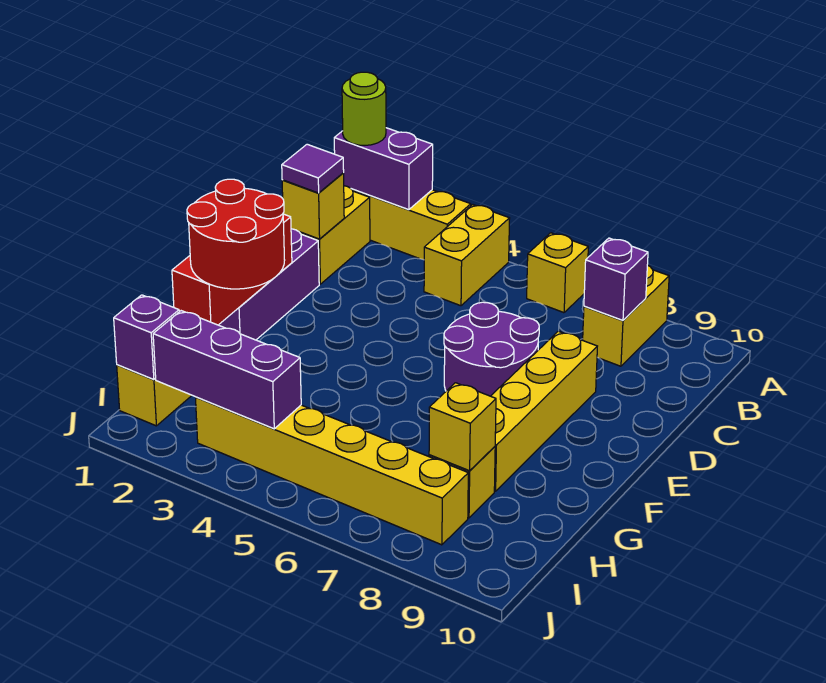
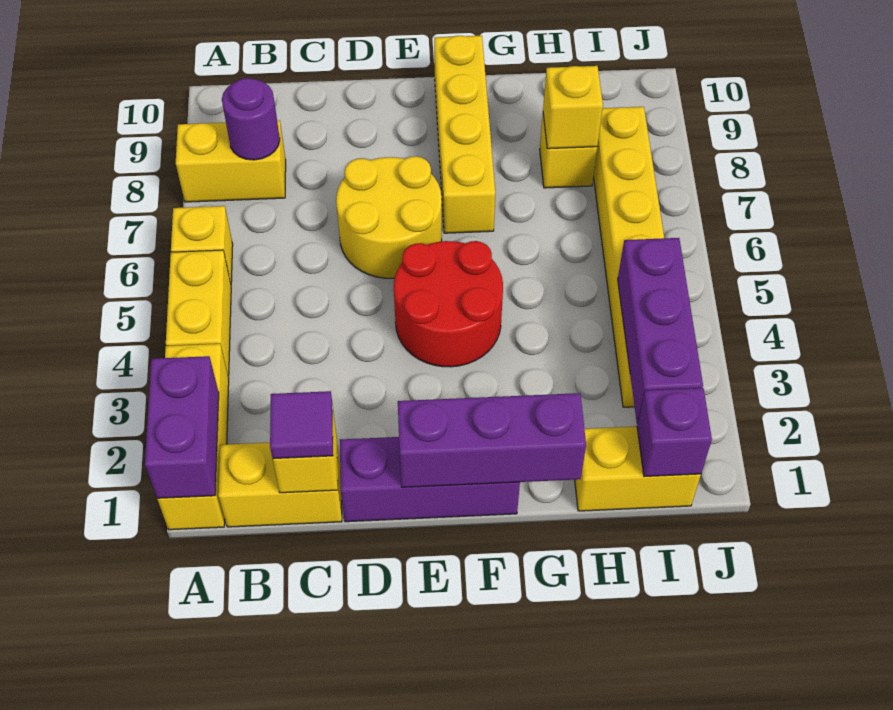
lime 1x1 round brick [342,72,386,145] -> none
yellow 1x2 brick [424,205,510,306] -> yellow 1x2 brick turned to [166,250,231,376]
purple 1x1 brick [584,238,648,320] -> purple 1x1 round brick [222,78,280,160]
purple 2x2 round brick [444,302,539,396] -> yellow 2x2 round brick [336,156,442,278]
yellow 1x4 brick [491,331,597,491] -> yellow 1x4 brick turned to [434,36,495,233]
red 1x3 brick [172,214,292,325] -> purple 1x3 brick [398,393,586,487]
red 2x2 round brick [187,179,285,289] -> red 2x2 round brick moved to [394,241,503,367]

